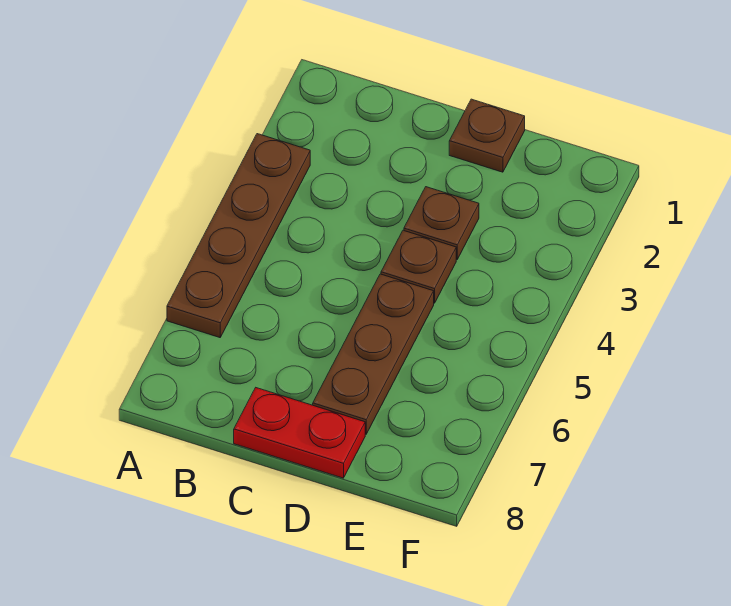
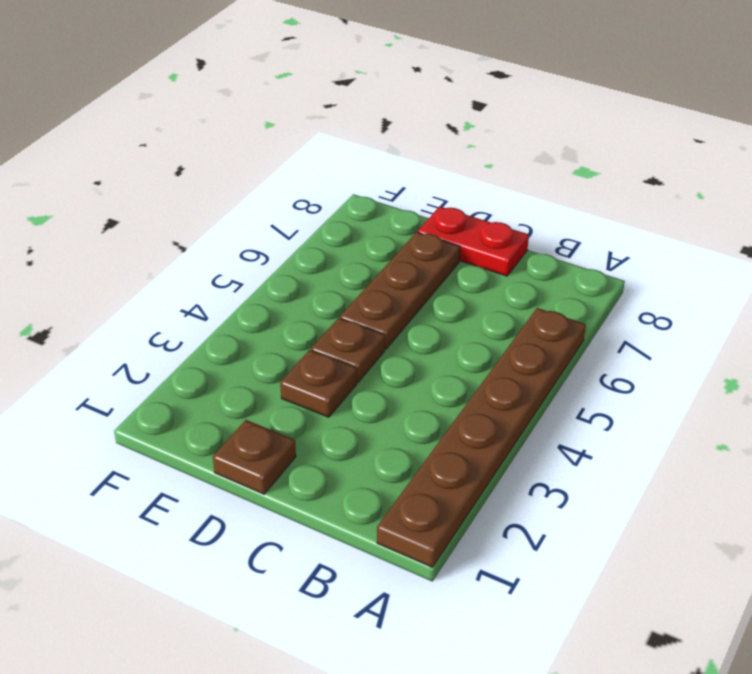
brown 1x4 plate [167,134,310,338] -> brown 1x6 plate [377,308,586,567]

